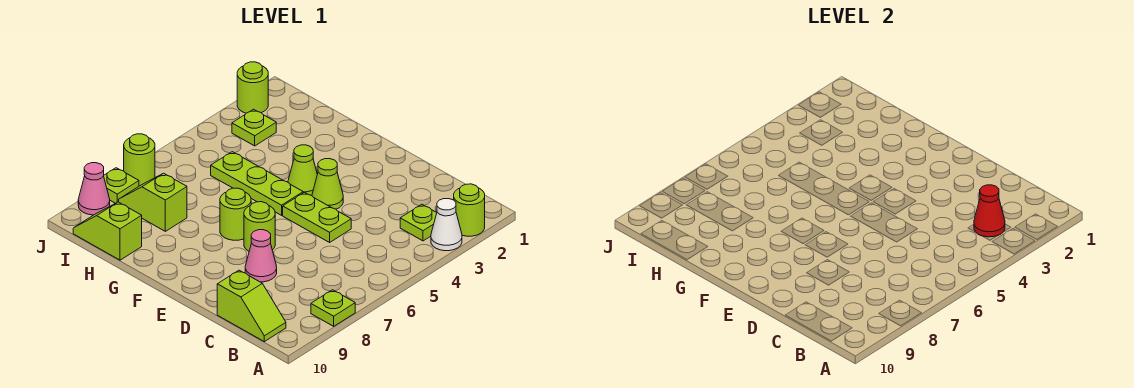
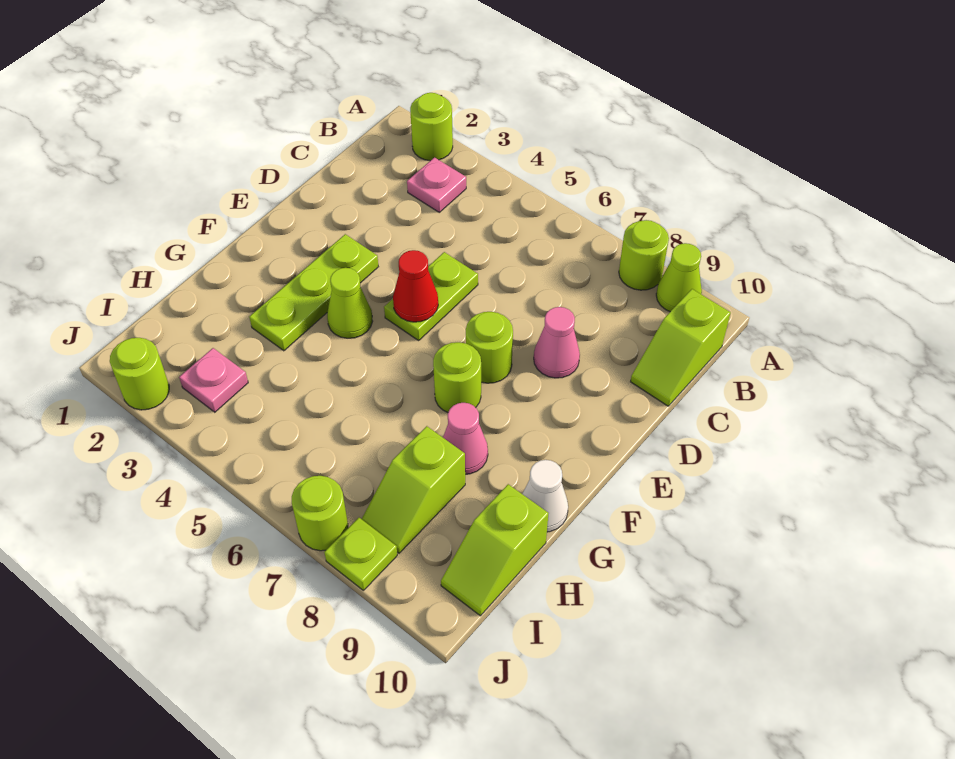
white 1x1 cone [431,199,462,251] -> white 1x1 cone moved to [522,460,568,532]
lime 1x1 plate [311,290,355,326] -> lime 1x1 round brick [619,220,669,290]
lime 1x1 plate [400,204,437,241] -> pink 1x1 plate [407,158,466,212]
red 1x1 cone [974,185,1005,237] -> red 1x1 cone moved to [393,250,438,322]
lime 1x2 slope [217,270,286,342] -> lime 1x2 slope turned to [631,289,731,406]
lime 1x1 cone [312,159,343,209] -> lime 1x1 cone moved to [656,243,702,312]
lime 1x3 plate [211,152,303,215] -> lime 1x3 plate moved to [249,234,378,351]
lime 1x1 plate [232,109,276,146] -> pink 1x1 plate [179,348,248,412]
pink 1x1 cone [78,163,110,215] -> pink 1x1 cone moved to [443,403,488,474]

